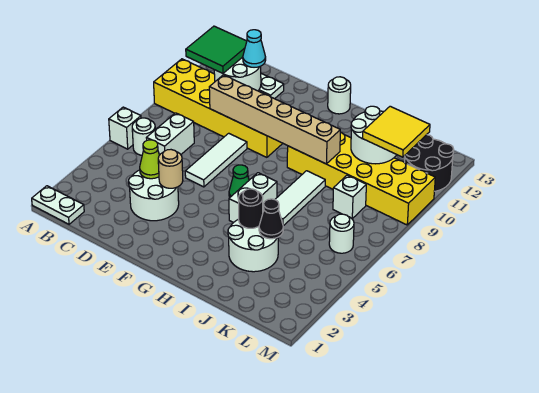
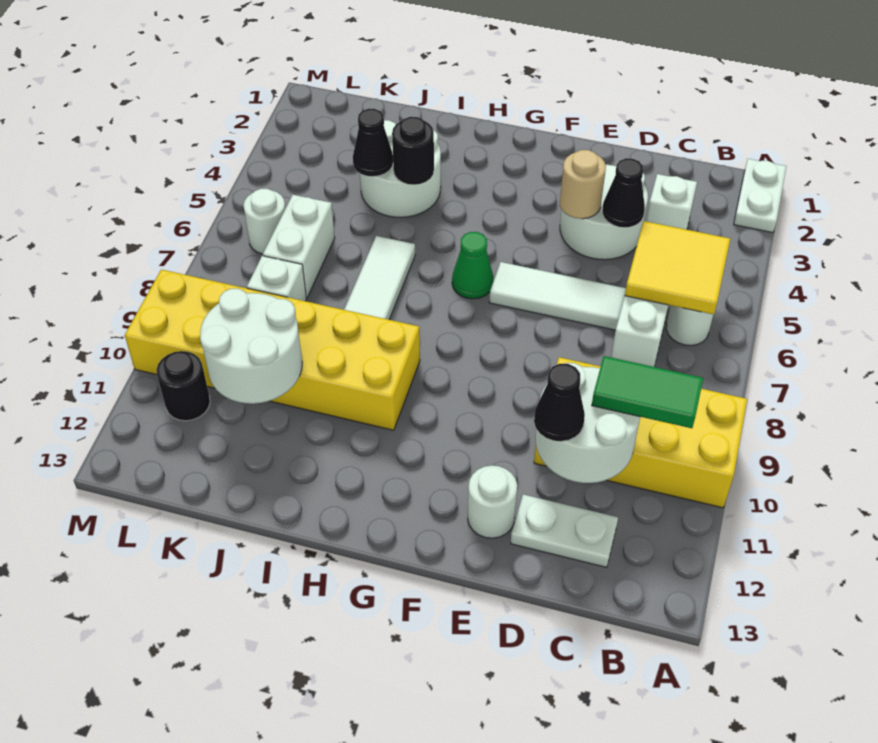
white 1x2 plate [32,186,84,224] -> white 1x2 plate turned to [734,159,786,233]
white 1x1 brick [109,107,141,149] -> white 1x1 brick moved to [646,174,697,230]
yellow 2x6 brick [154,59,283,157] -> yellow 2x4 brick [534,357,747,508]
green 2x2 tile [186,26,247,74] -> green 1x2 tile [592,356,703,428]
lime 1x1 cone [140,140,159,179] -> black 1x1 cone [602,158,645,227]
tan 1x6 brick [209,75,340,164] -> none
cyan 1x1 cone [243,30,266,67] -> black 1x1 cone [534,364,585,441]
white 1x3 tile [185,133,247,187] -> white 1x3 tile turned to [489,262,626,330]
white 1x1 round brick [328,77,351,114] -> white 1x1 round brick moved to [468,466,517,538]
white 1x2 brick [229,173,277,223] -> white 1x2 brick moved to [263,195,335,298]
yellow 2x2 tile [363,106,430,157] -> yellow 2x2 tile moved to [625,221,730,315]
black 2x2 round brick [405,135,454,191] -> black 1x1 round brick [156,351,210,421]

